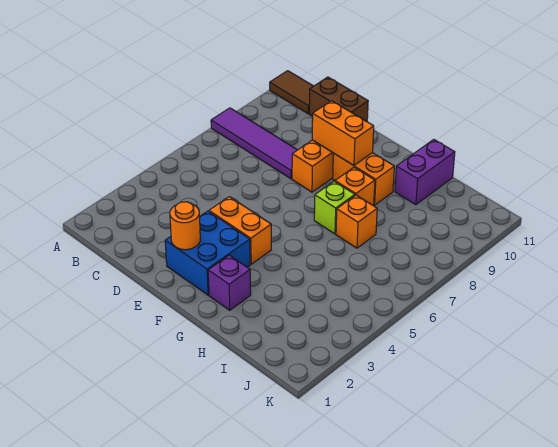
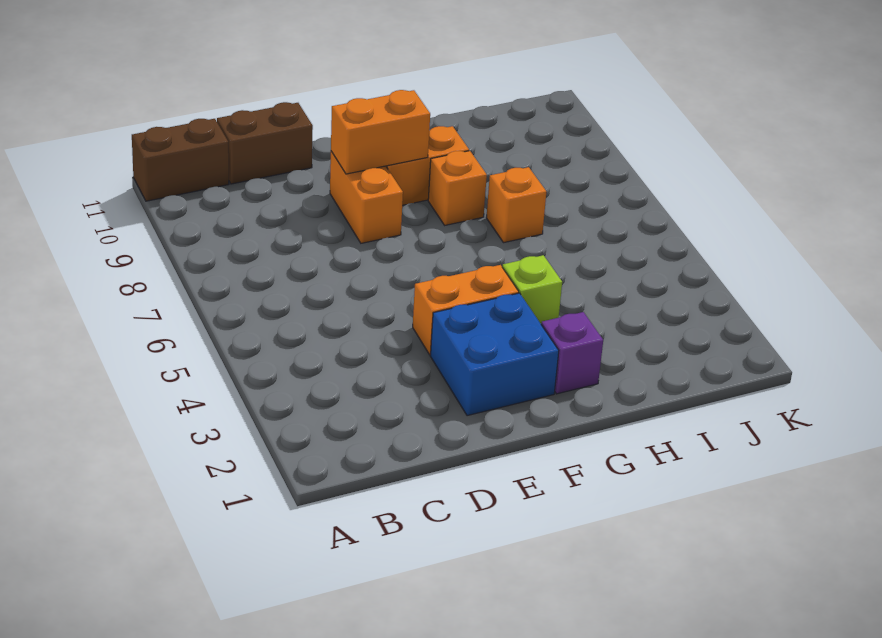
purple 1x4 tile [211,108,297,179] -> none
brown 1x2 tile [270,71,313,114] -> brown 1x2 brick [132,119,229,201]
orange 1x1 round brick [170,202,200,250] -> none
lime 1x1 brick [314,181,355,234] -> lime 1x1 brick moved to [502,255,562,324]
purple 1x2 brick [395,140,455,205] -> none

